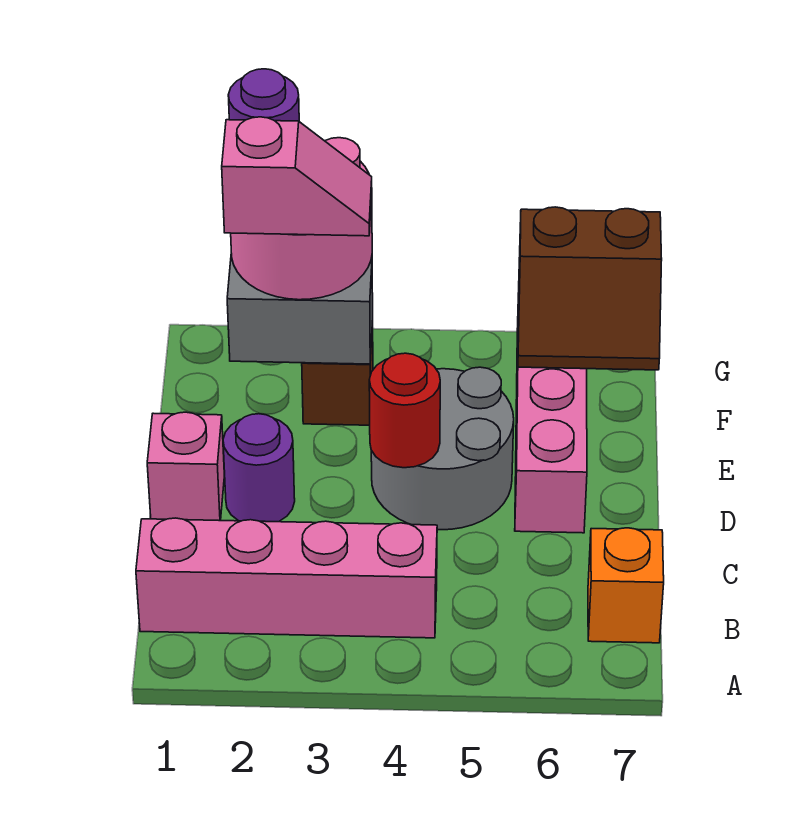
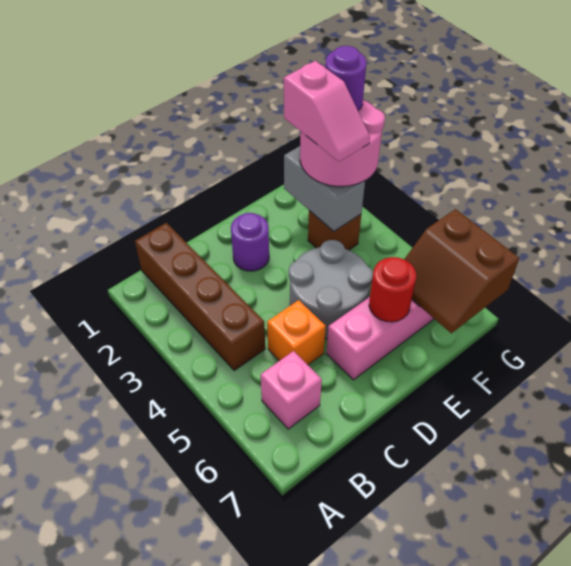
pink 1x4 brick [136,518,437,638] -> brown 1x4 brick [135,223,265,371]
orange 1x1 brick [588,528,664,643] -> orange 1x1 brick moved to [267,300,326,365]
pink 1x1 brick [147,412,224,521] -> pink 1x1 brick moved to [261,351,322,429]
red 1x1 round brick [369,353,440,468] -> red 1x1 round brick moved to [369,257,416,322]

